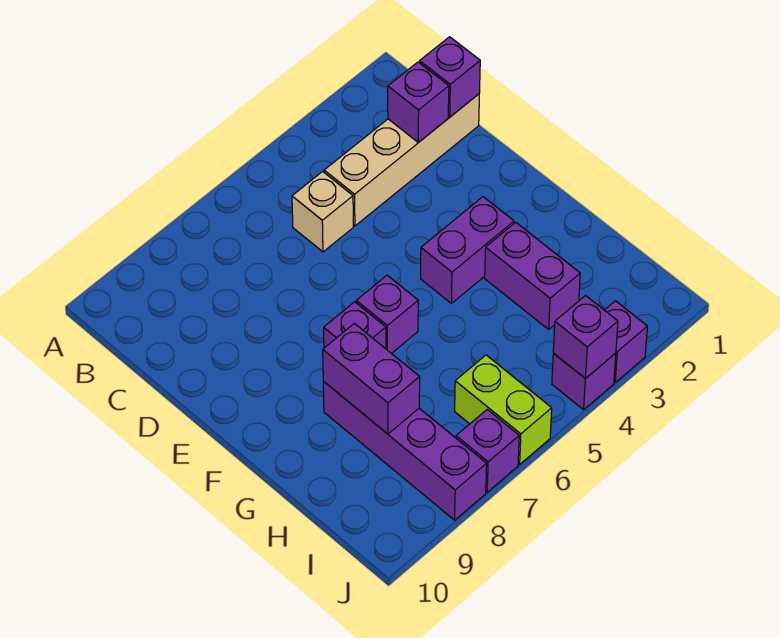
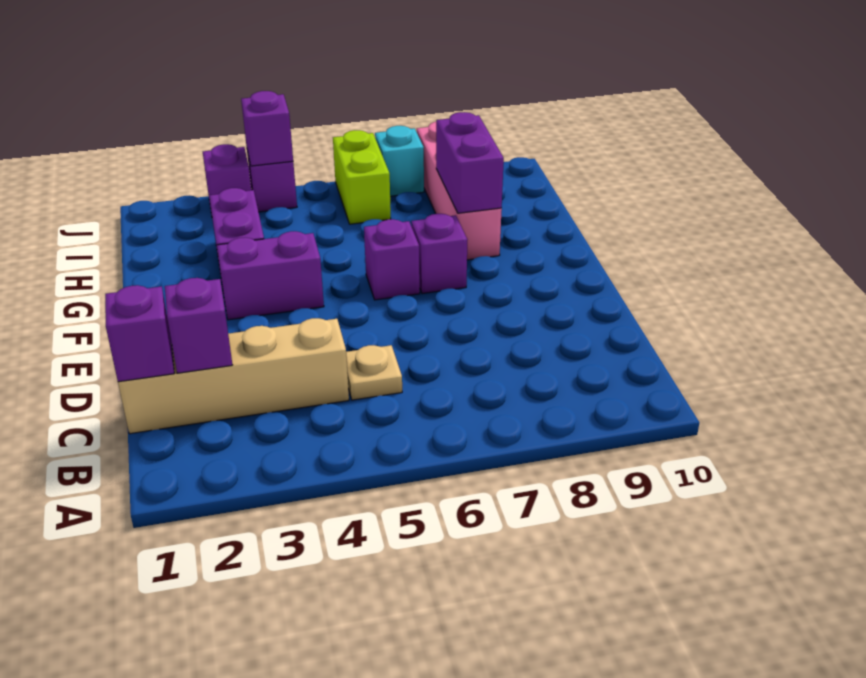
tan 1x1 brick [292,171,353,252] -> tan 1x1 plate [346,345,402,400]
purple 1x4 brick [323,381,487,520] -> pink 1x4 brick [417,122,502,260]
purple 1x1 brick [456,410,519,492] -> cyan 1x1 brick [375,126,424,196]

